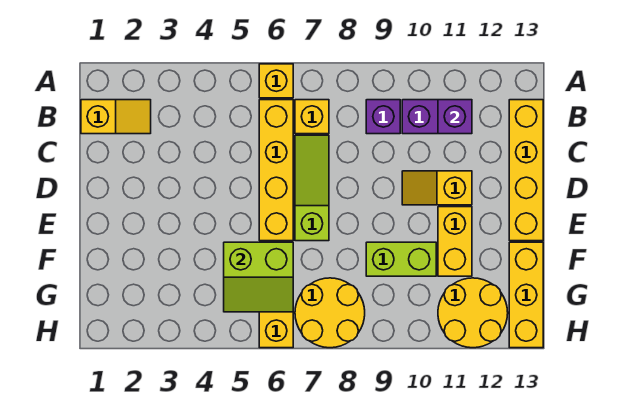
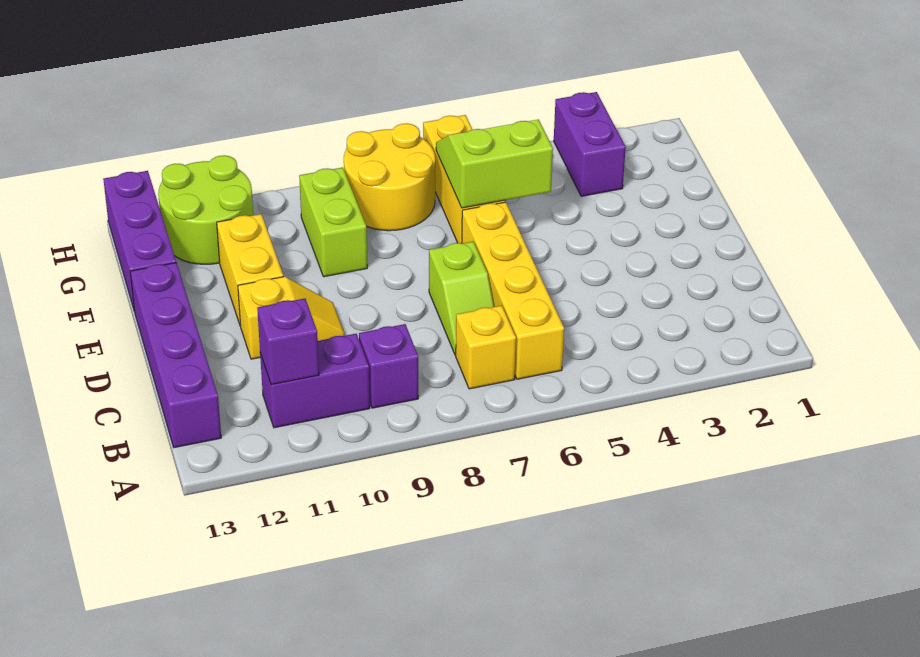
yellow 1x1 brick [259,64,293,98] -> none
yellow 1x2 slope [81,100,151,134] -> none
yellow 1x4 brick [509,100,543,241] -> purple 1x4 brick [130,263,221,448]
lime 1x3 slope [295,135,329,241] -> lime 1x2 slope [429,241,494,355]
lime 1x2 brick [366,242,436,276] -> lime 1x2 brick turned to [299,167,367,277]
yellow 1x3 brick [509,242,543,348] -> purple 1x3 brick [103,171,176,312]
none -> purple 1x2 brick [554,92,626,196]
yellow 2x2 round brick [438,278,508,348] -> lime 2x2 round brick [158,155,253,264]

